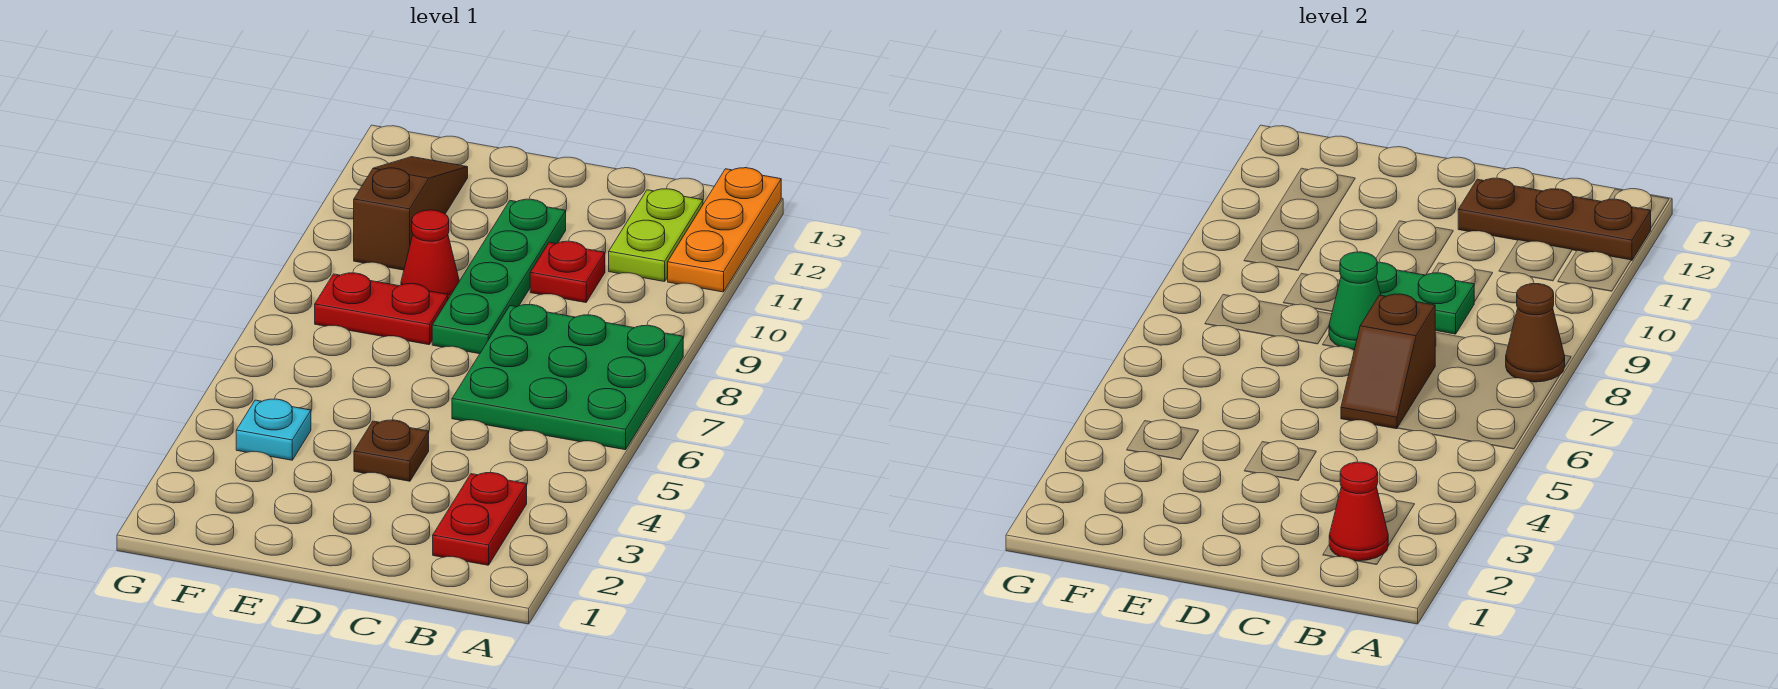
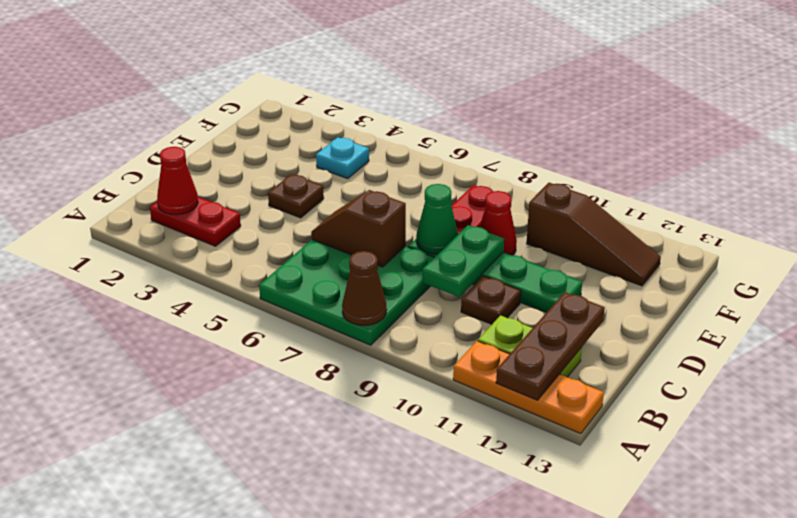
red 1x1 plate [530,241,605,303] -> brown 1x1 plate [461,276,521,324]

